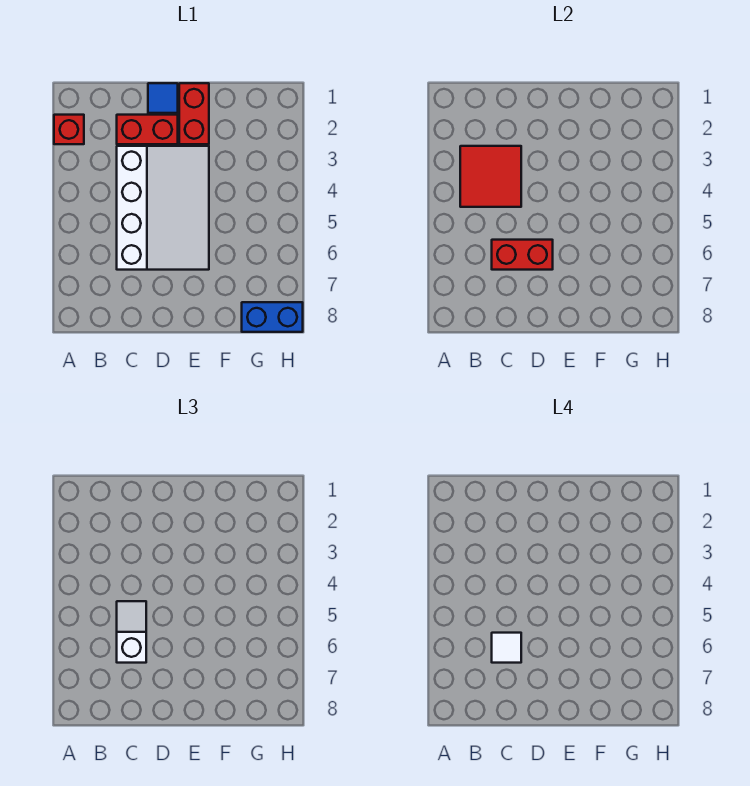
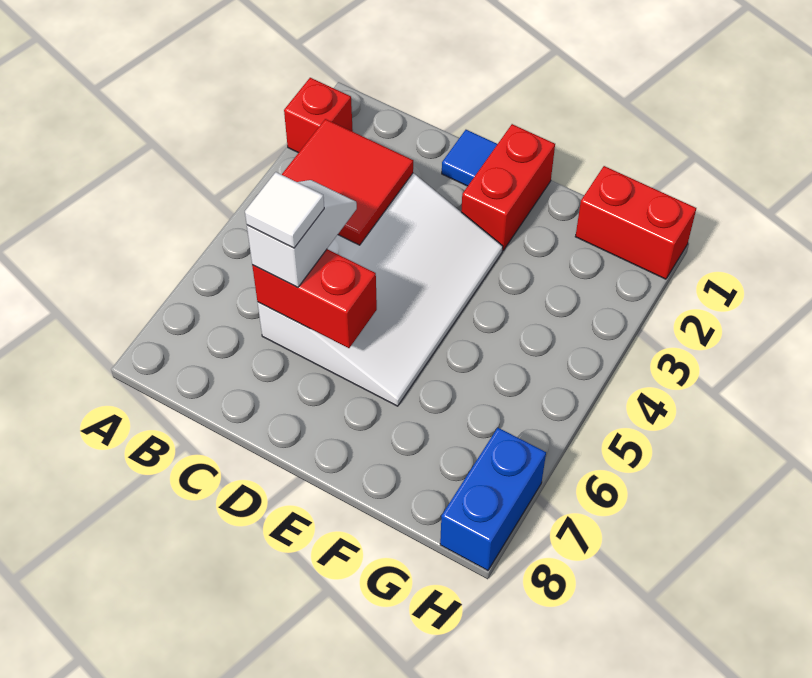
red 1x2 brick [117,115,178,144] -> red 1x2 brick moved to [575,166,696,279]
blue 1x2 brick [242,302,303,332] -> blue 1x2 brick turned to [440,428,546,570]

